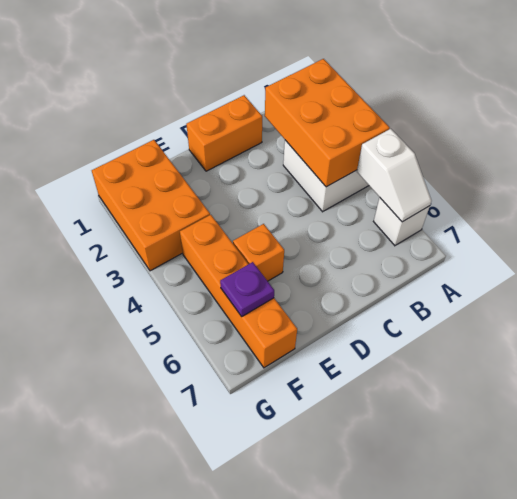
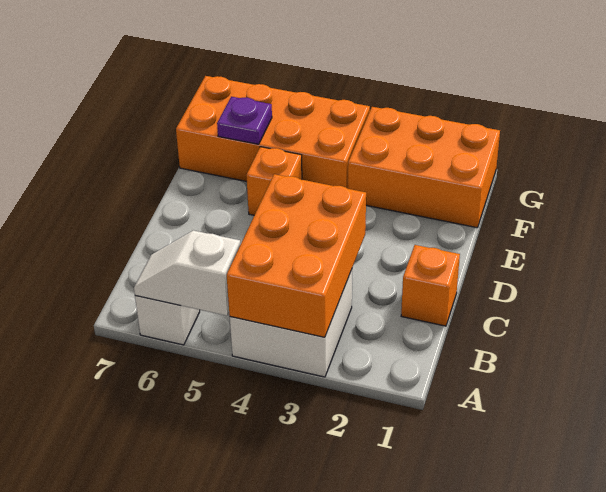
orange 2x3 brick [265,59,389,187] -> orange 2x3 brick turned to [227,174,366,337]
orange 1x2 brick [186,95,262,171] -> orange 1x1 brick [401,245,460,326]
orange 1x4 brick [180,215,297,368] -> orange 2x4 brick [176,76,370,189]

